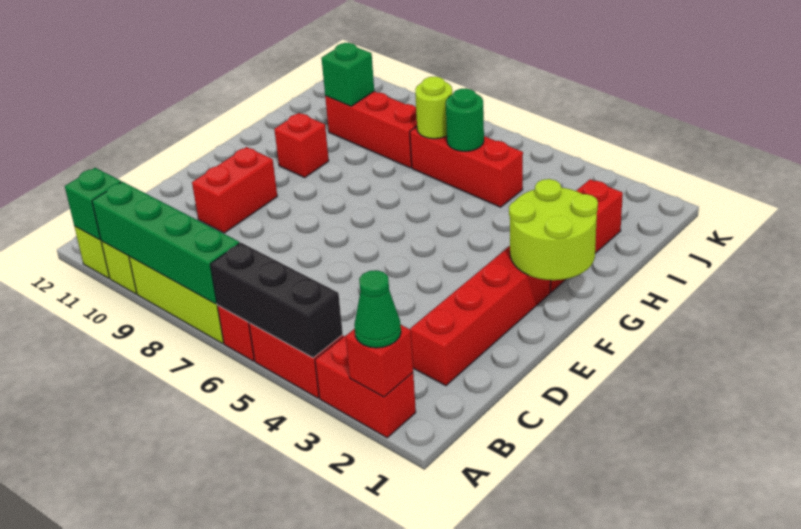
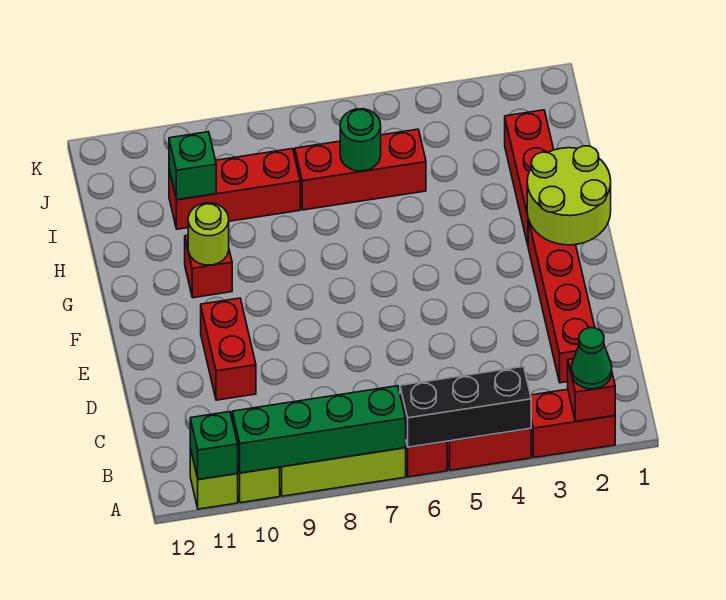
lime 1x1 round brick [415,77,452,139] -> lime 1x1 round brick moved to [188,203,229,265]

